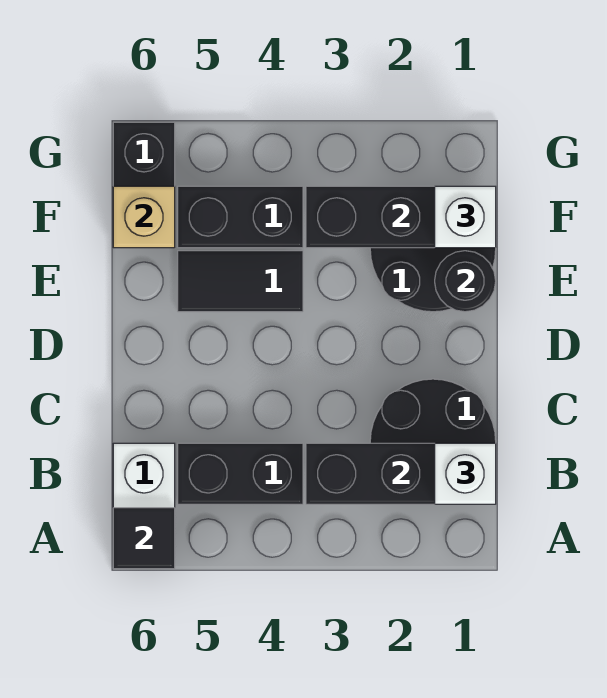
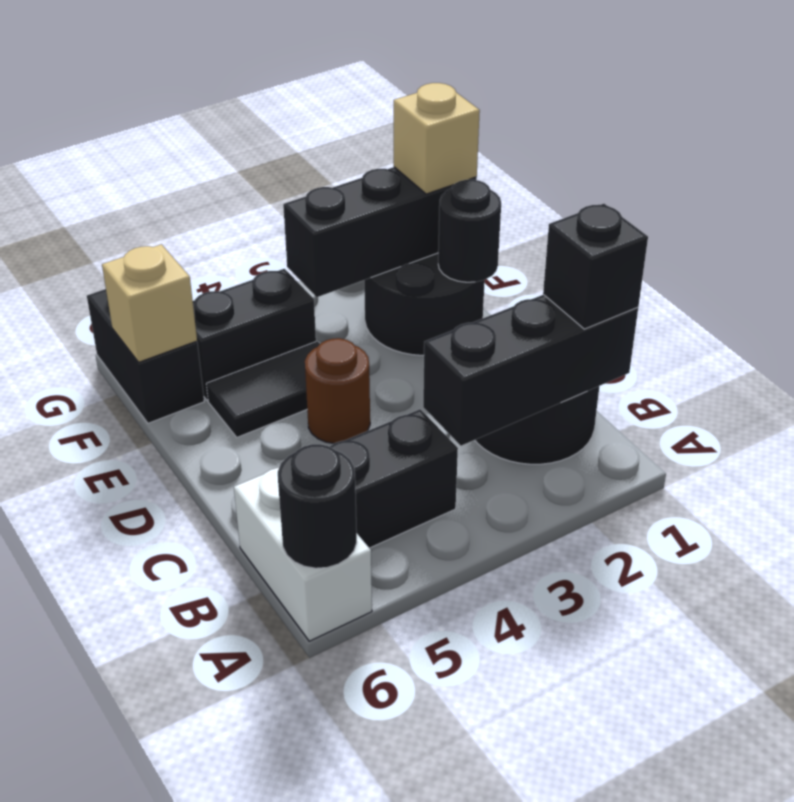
black 1x1 tile [113,508,175,569] -> black 1x1 round brick [278,444,357,568]
white 1x1 brick [435,443,496,504] -> black 1x1 brick [543,204,648,329]
none -> brown 1x1 round brick [305,338,370,443]
white 1x1 brick [435,186,496,248] -> tan 1x1 brick [394,83,480,194]

